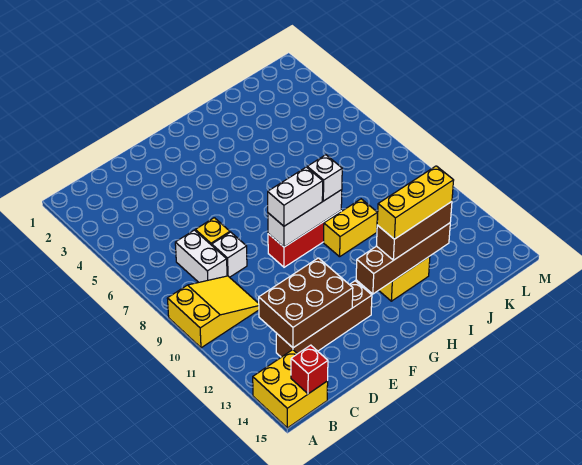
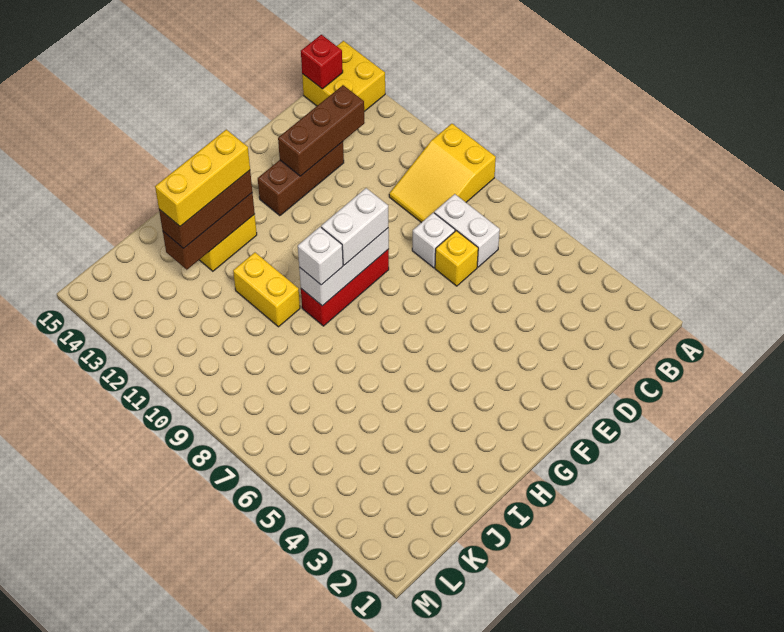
brown 2x3 brick [259,258,353,348] -> brown 1x3 brick [278,85,365,176]
brown 1x4 brick [276,281,372,357] -> brown 1x3 brick [258,142,344,216]
brown 1x4 brick [356,223,450,294] -> brown 1x3 brick [163,193,255,270]
yellow 1x2 brick [324,199,377,257] -> yellow 1x2 brick turned to [233,252,300,327]

